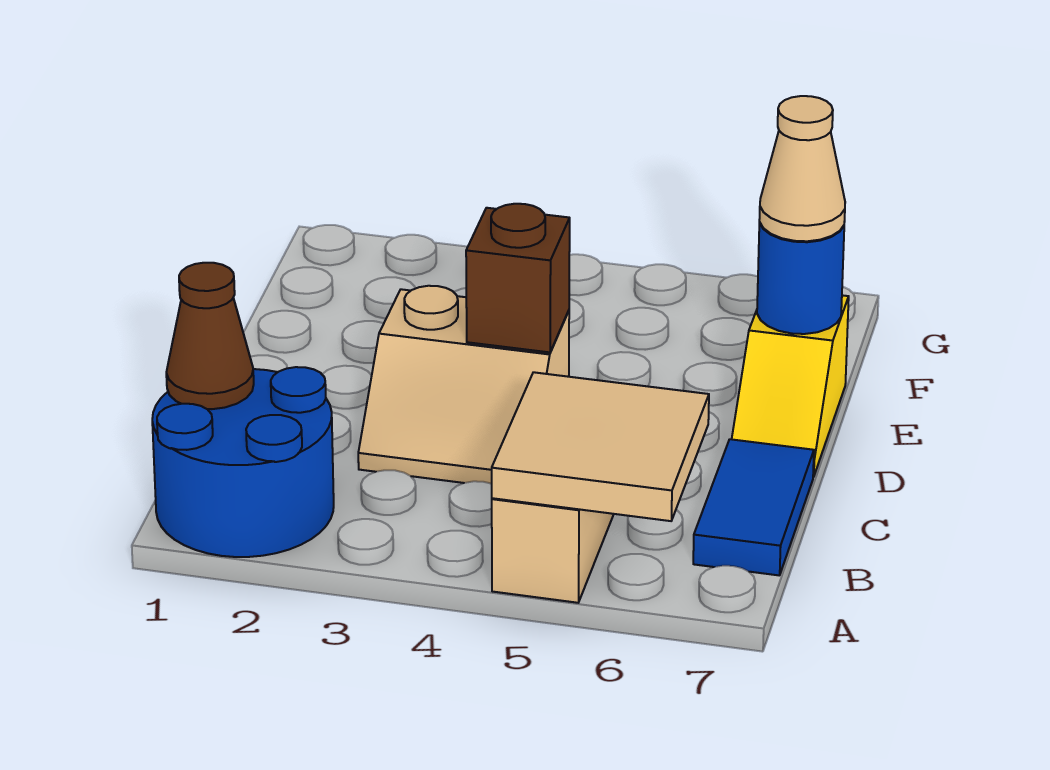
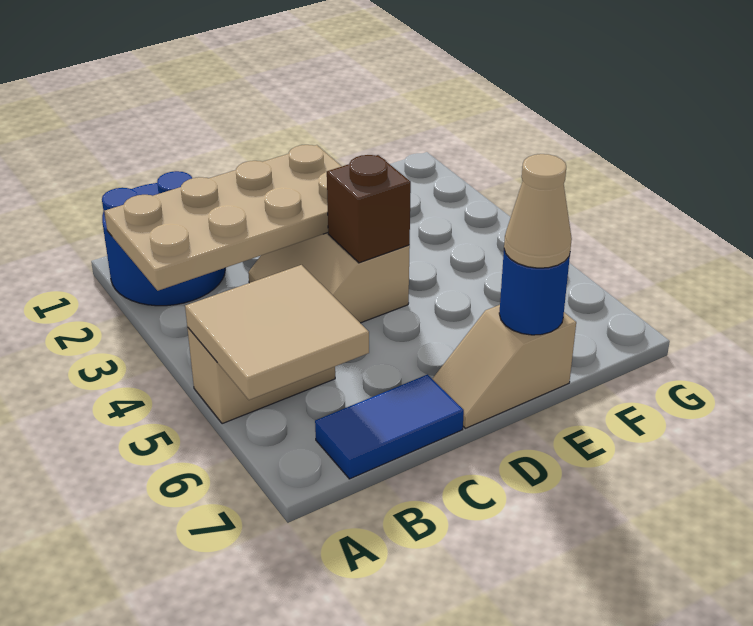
none -> tan 2x4 plate [104,145,342,291]
brown 1x1 cone [166,263,254,409] -> none
yellow 1x2 slope [732,295,849,477] -> tan 1x2 slope [432,305,576,428]

